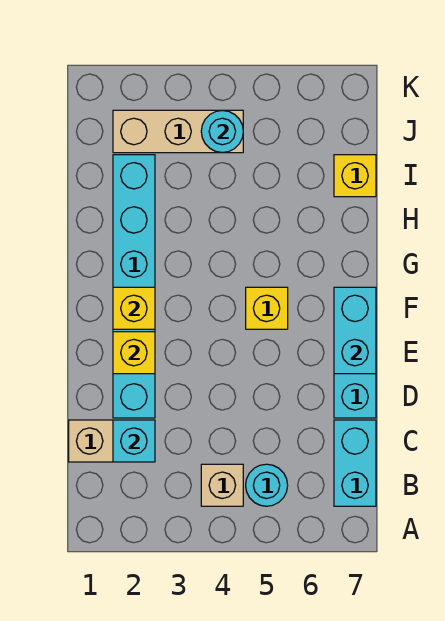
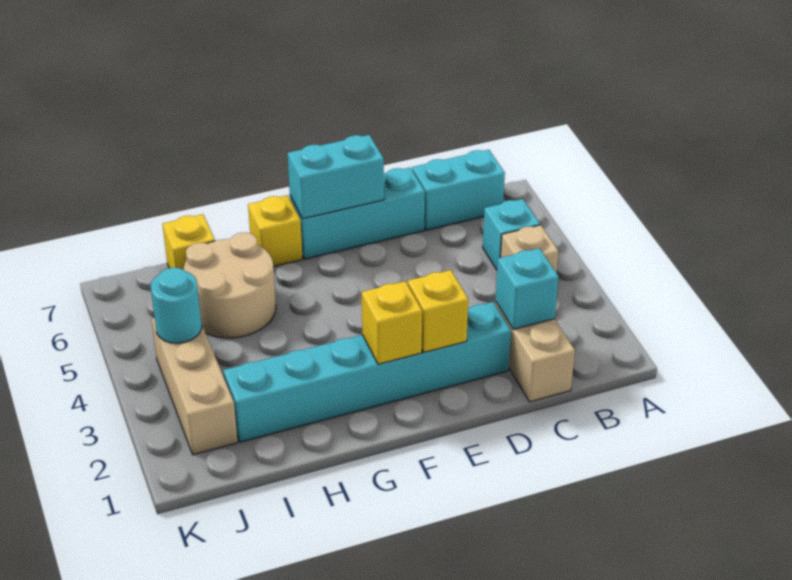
cyan 1x1 round brick [246,464,288,506] -> cyan 1x1 brick [483,199,540,270]
yellow 1x1 brick [246,287,288,329] -> yellow 1x1 brick moved to [248,195,303,267]
none -> tan 2x2 round brick [184,233,276,338]

